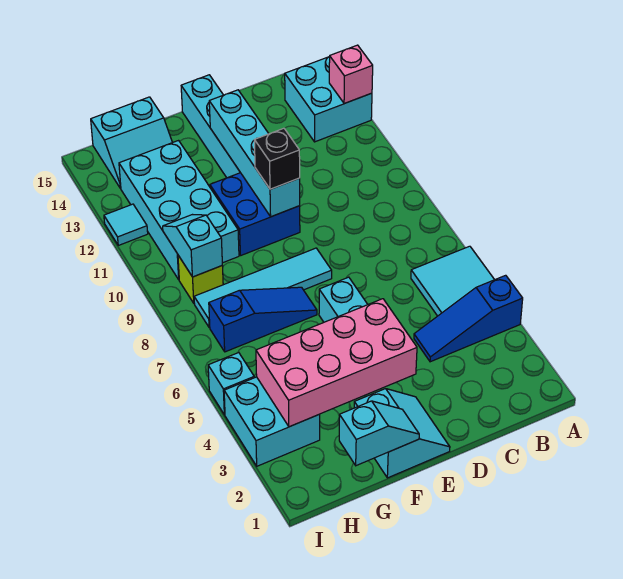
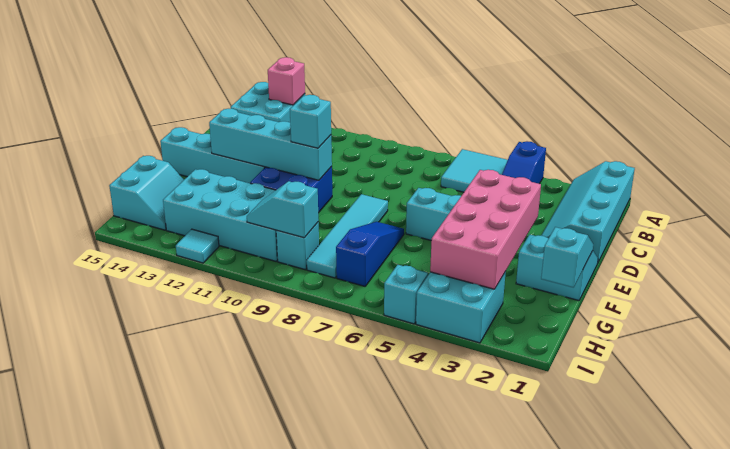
none -> cyan 2x4 slope [541,161,635,262]
black 1x1 brick [255,128,300,189] -> cyan 1x1 brick [290,95,331,148]
lime 1x1 brick [178,255,223,303] -> cyan 1x1 brick [276,222,319,270]

